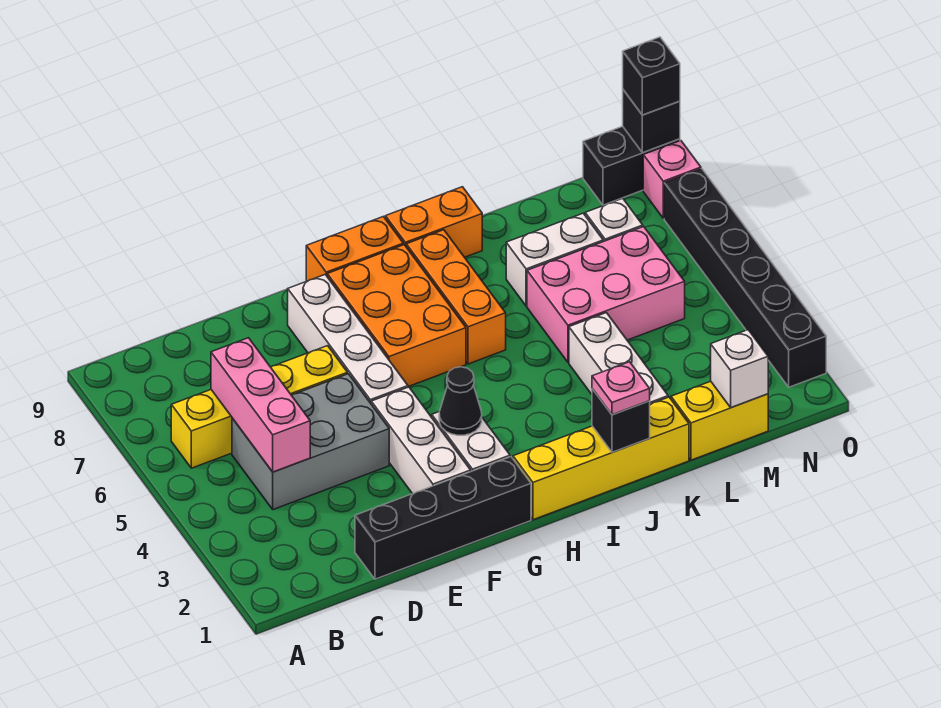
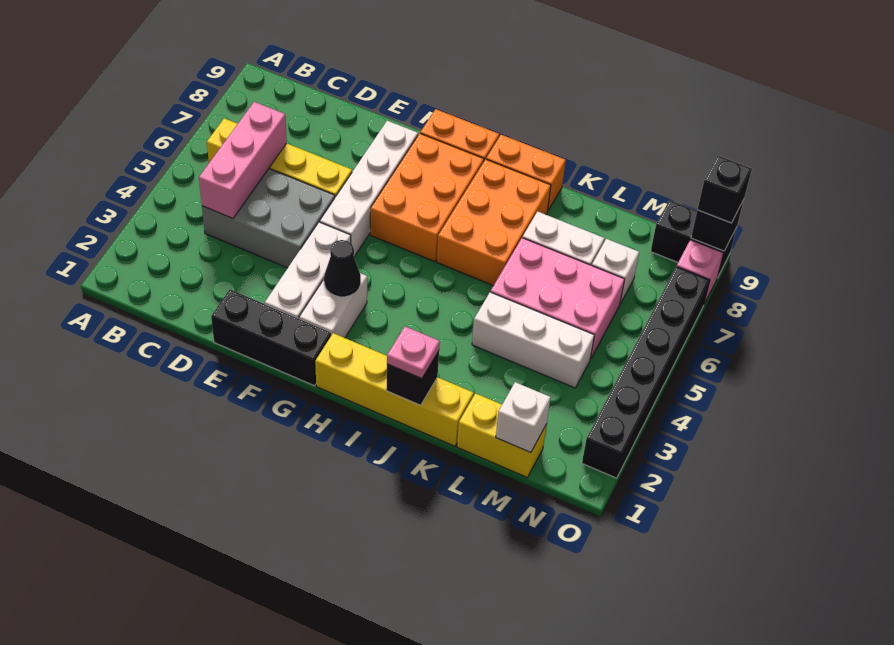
black 1x4 brick [355,457,531,579] -> black 1x3 brick [211,290,331,386]
orange 1x3 brick [406,230,506,364] -> orange 2x3 brick [437,159,551,286]
white 1x3 brick [569,313,668,404] -> white 1x3 brick turned to [472,292,594,388]

